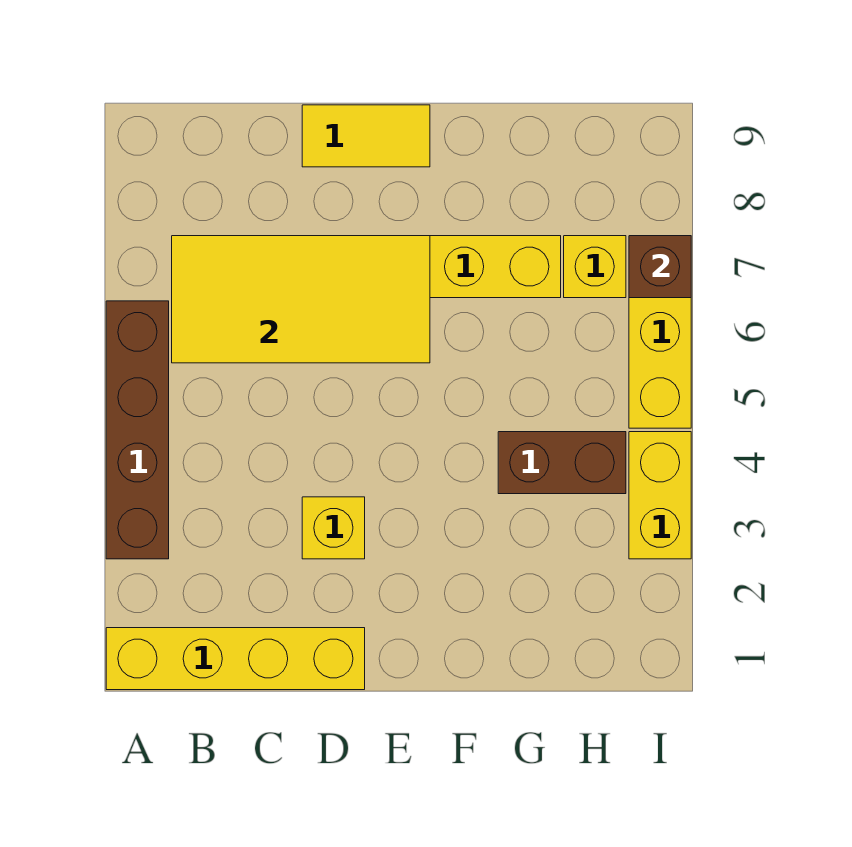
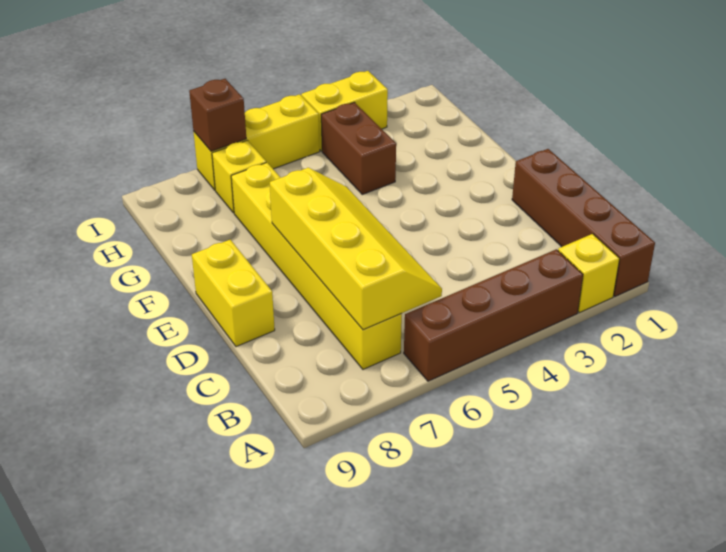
yellow 1x4 brick [106,628,365,690] -> brown 1x4 brick [512,149,655,296]
yellow 2x4 tile [172,236,430,363] -> yellow 2x4 slope [270,168,442,330]
yellow 1x1 brick [302,497,365,559] -> yellow 1x1 brick moved to [558,234,620,313]
yellow 1x2 tile [302,105,430,167] -> yellow 1x2 brick [192,240,275,347]

